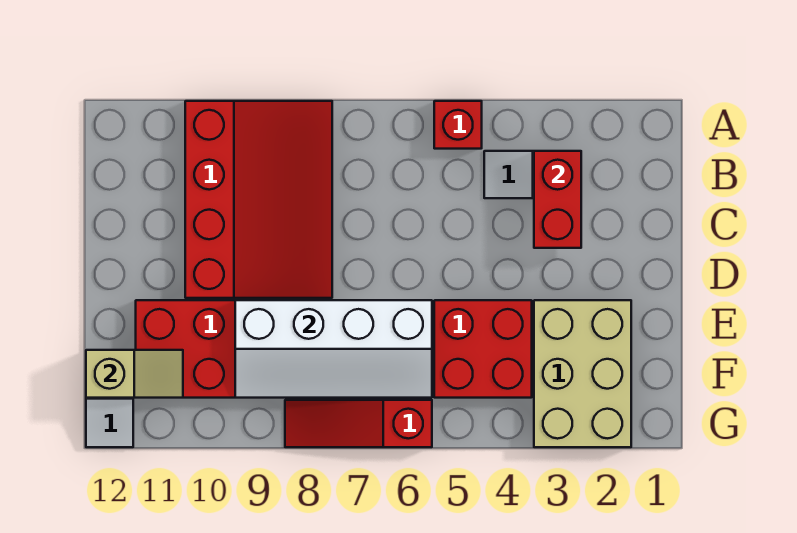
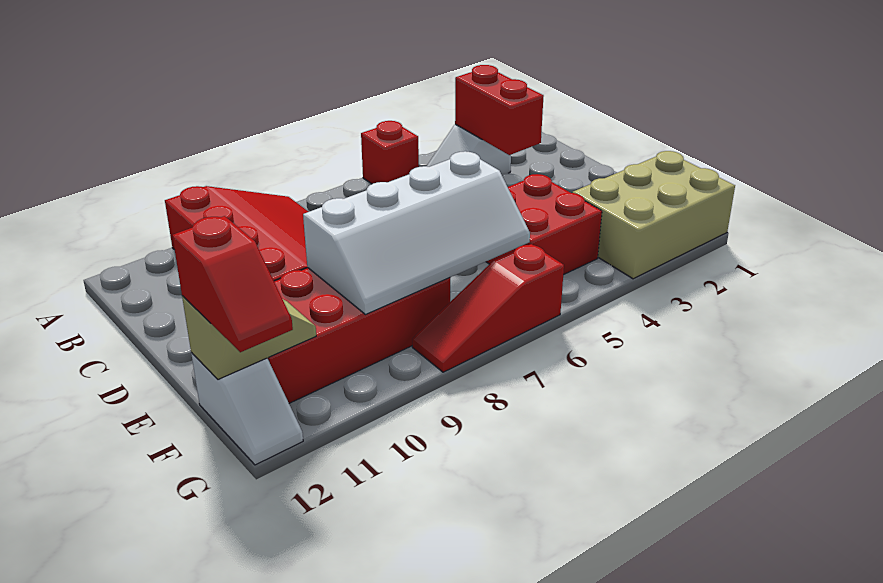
tan 2x3 brick [534,300,631,447] -> tan 2x3 brick turned to [572,151,735,279]
none -> red 1x2 slope [172,216,293,352]

